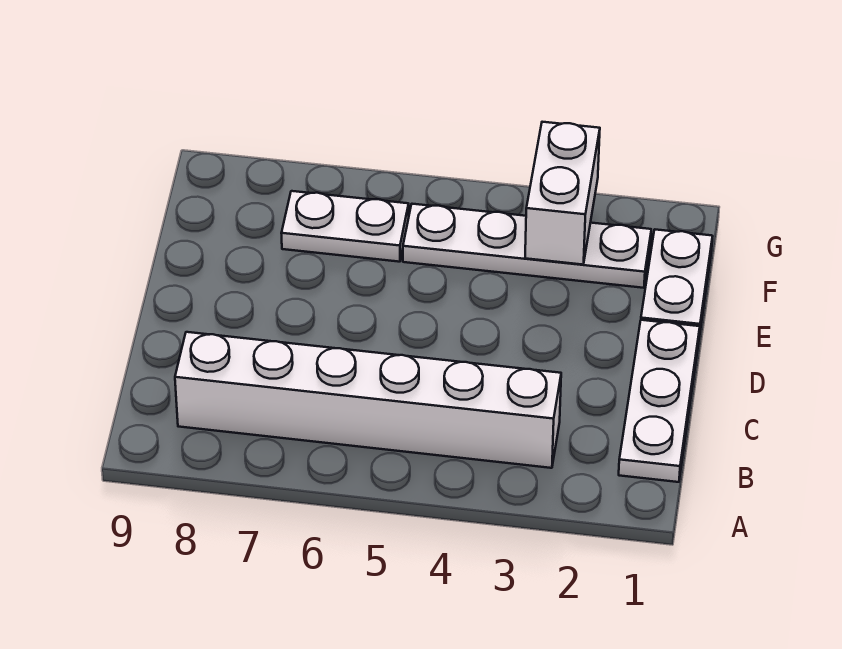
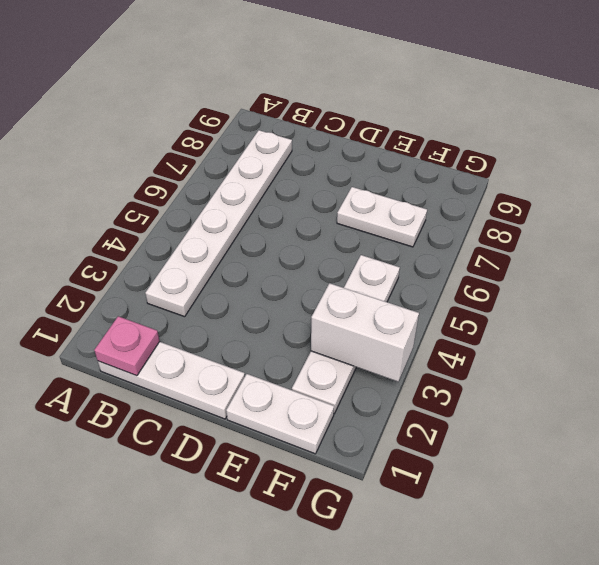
none -> pink 1x1 plate [94,316,160,376]
white 1x6 brick [175,332,561,468] -> white 1x6 plate [145,130,292,317]
white 1x2 plate [281,191,409,262] -> white 1x2 plate turned to [337,187,427,247]

